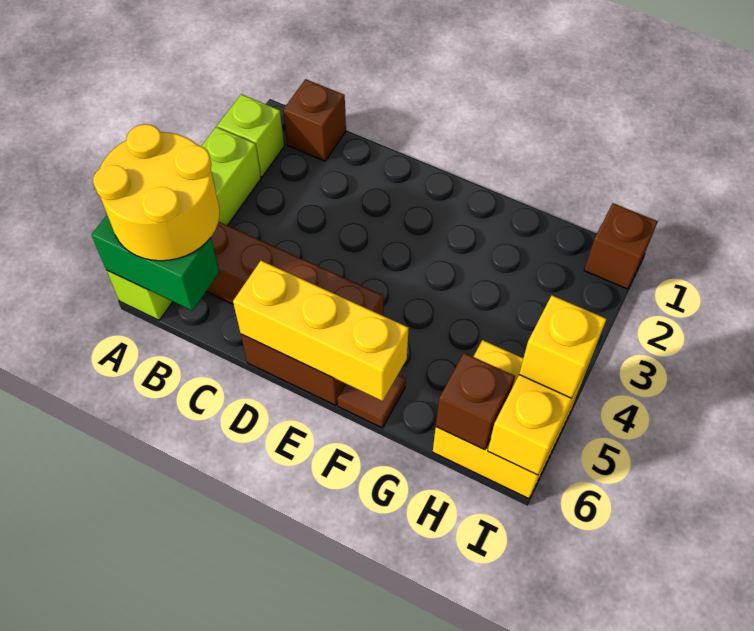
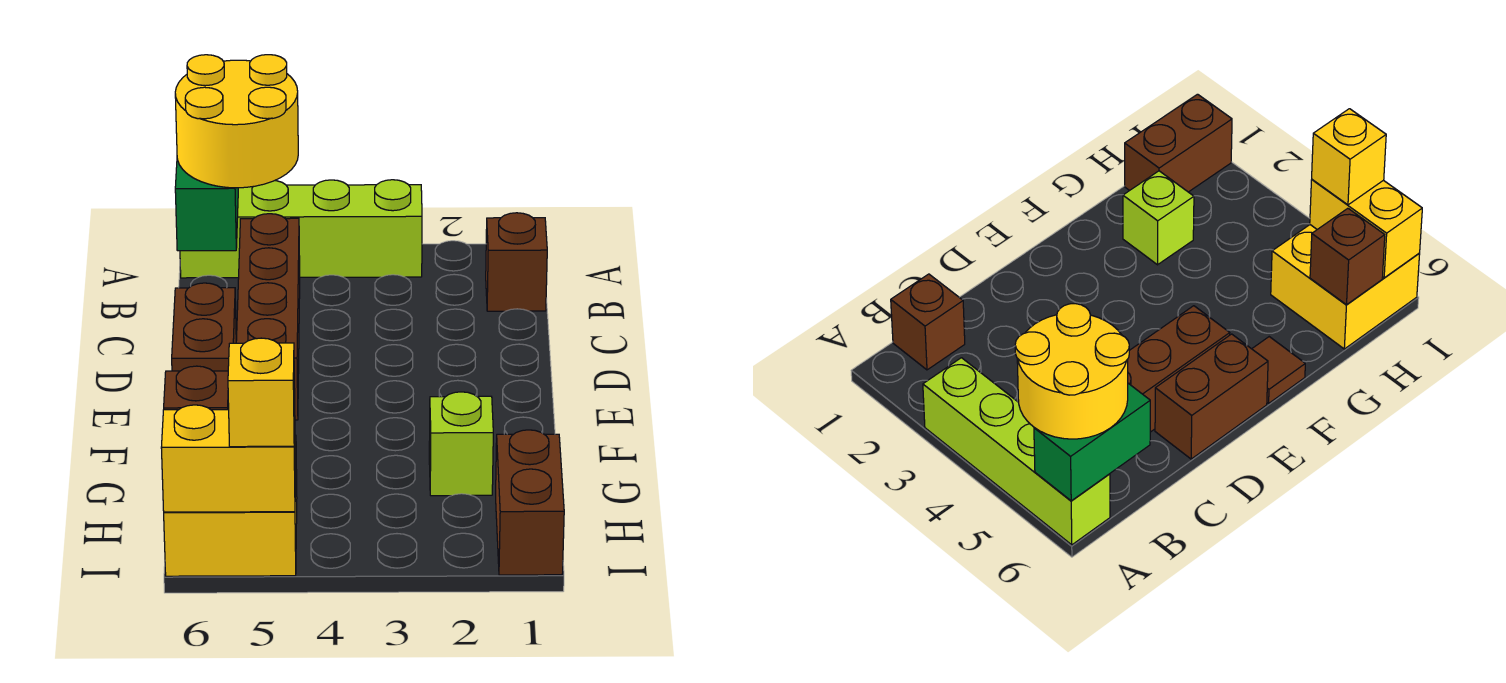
lime 1x1 brick [217,94,284,177] -> lime 1x1 brick moved to [429,392,493,496]
yellow 1x3 brick [233,261,409,401] -> none
brown 1x1 brick [584,203,658,289] -> brown 1x2 brick [496,430,564,575]

